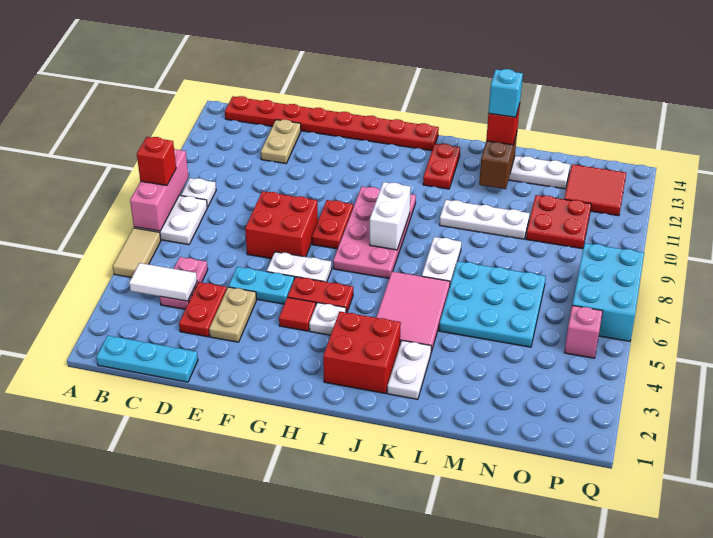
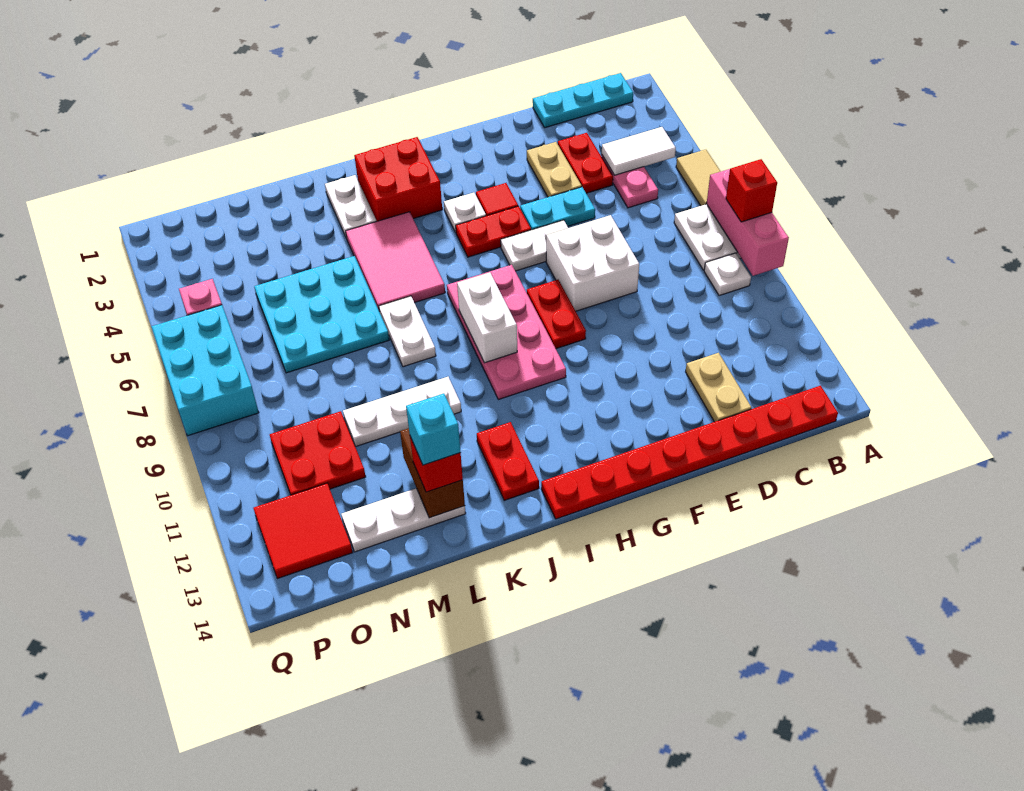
red 2x2 brick [245,191,318,259] -> white 2x2 brick [546,215,639,311]

